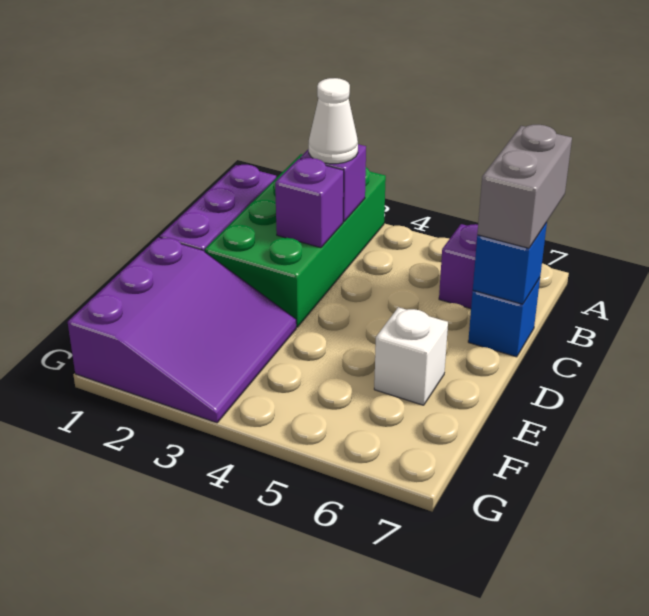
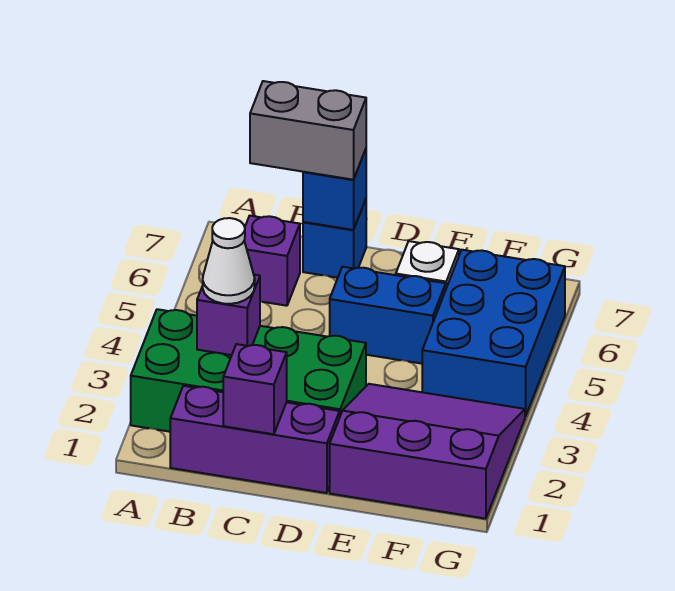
purple 1x1 brick [275,158,344,248] -> purple 1x1 brick moved to [223,344,287,434]
none -> blue 1x2 brick [330,267,446,364]
none -> blue 2x3 brick [422,250,565,416]

